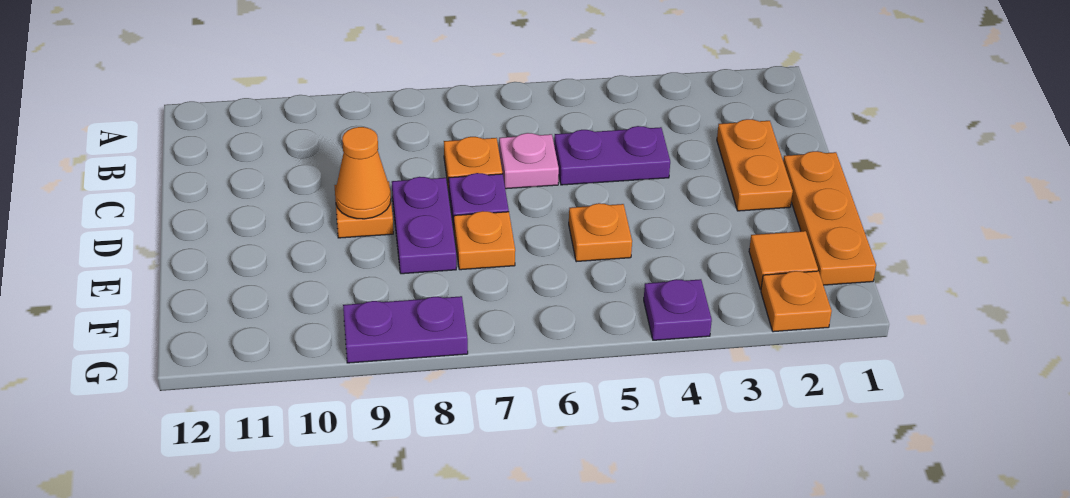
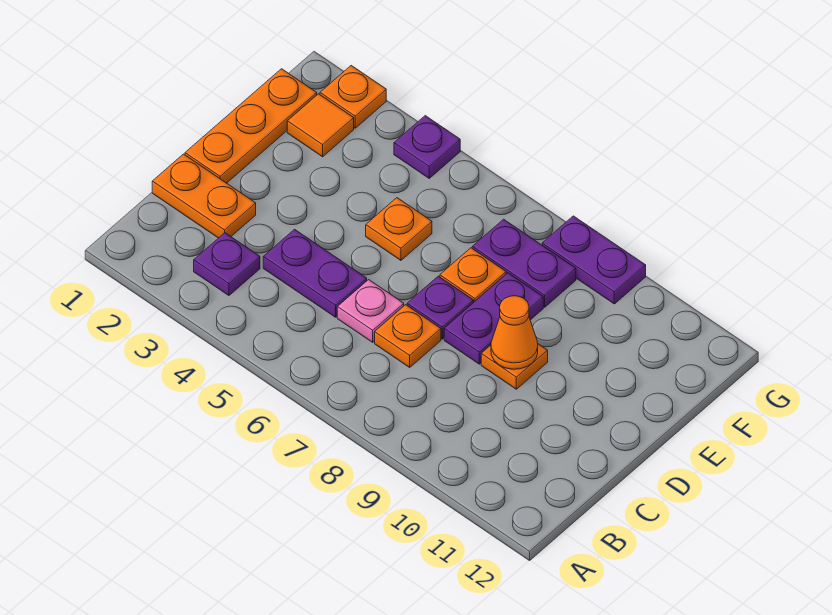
none -> purple 1x1 plate [194,233,260,295]
orange 1x2 plate [717,119,793,211] -> orange 1x2 plate turned to [152,154,256,238]
none -> purple 1x2 plate [472,219,576,307]

